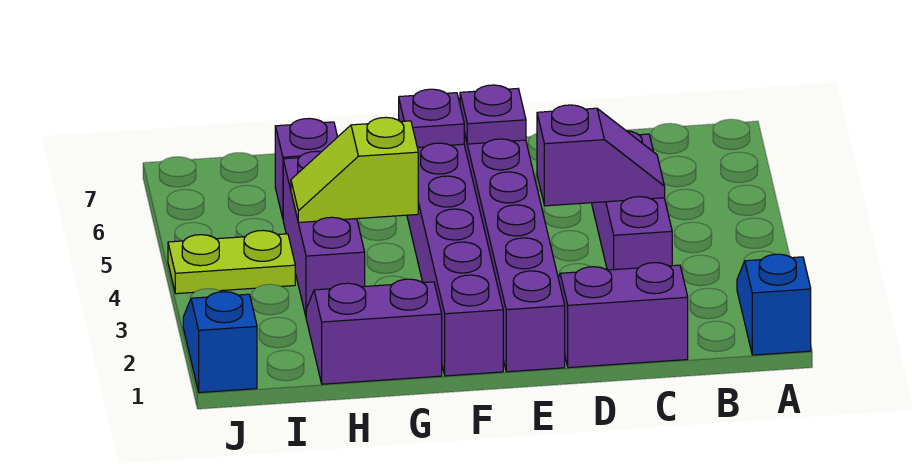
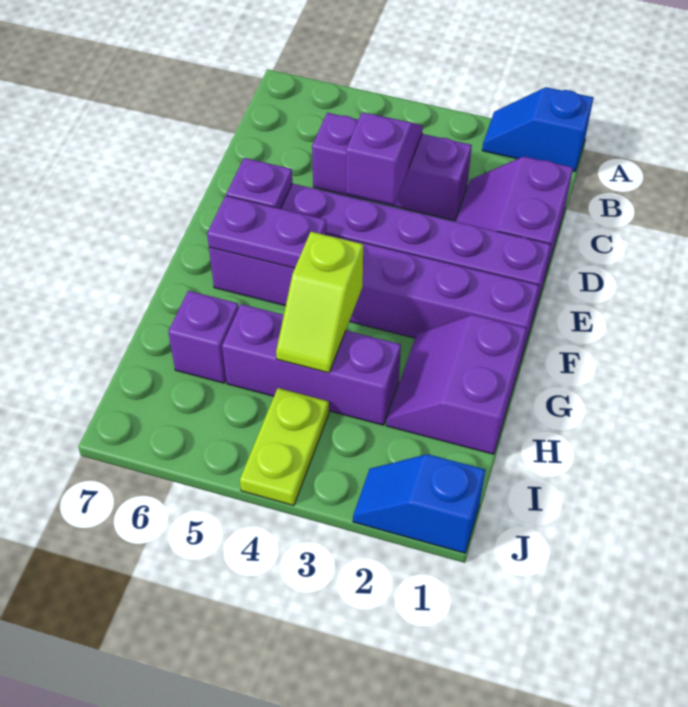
purple 1x1 plate [399,89,464,147] -> purple 1x2 plate [207,196,326,268]

